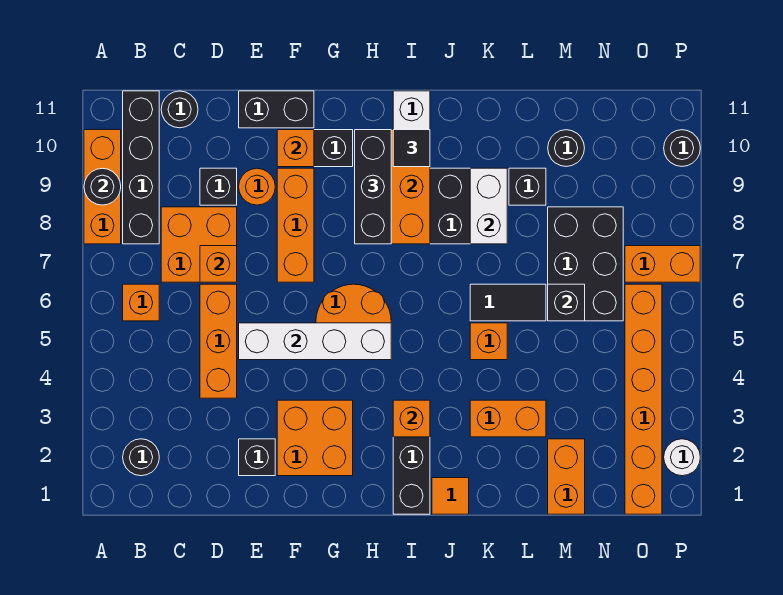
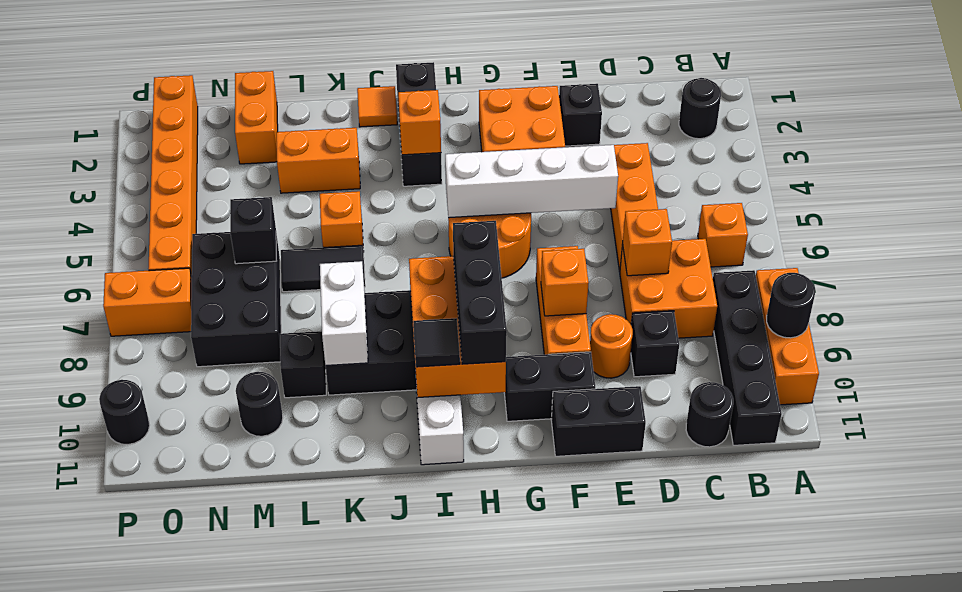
orange 1x1 brick [277,130,314,167] -> orange 1x1 brick moved to [541,249,589,316]
white 1x1 round brick [664,439,700,476] -> none

